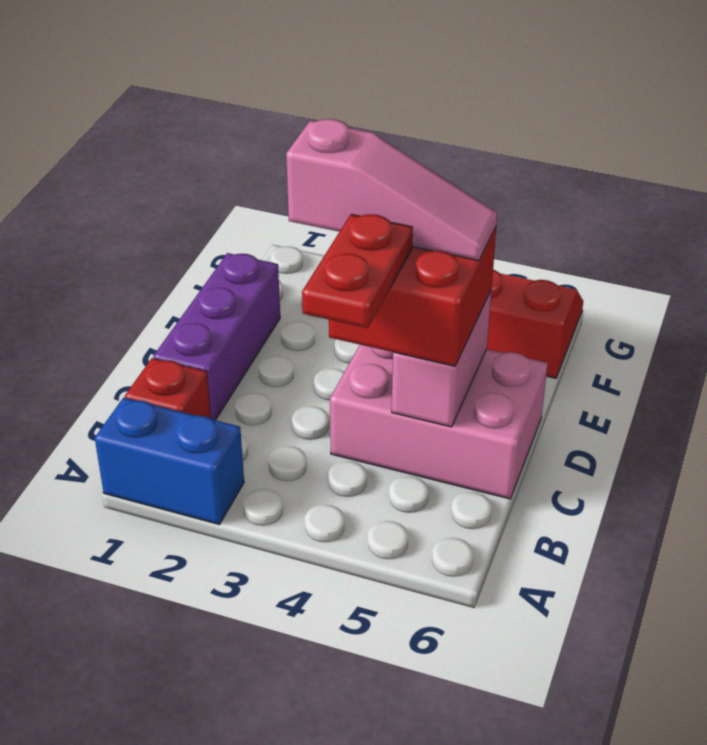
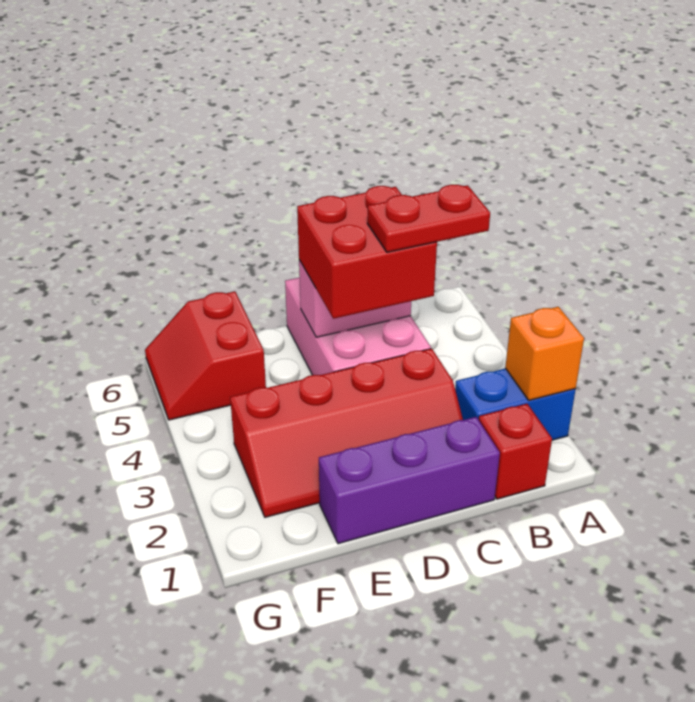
blue 1x2 brick [95,398,244,525] -> blue 1x2 brick turned to [455,368,576,440]
none -> orange 1x1 brick [505,307,584,400]
none -> red 2x4 slope [230,349,463,517]
pink 1x3 slope [286,119,498,261] -> none

